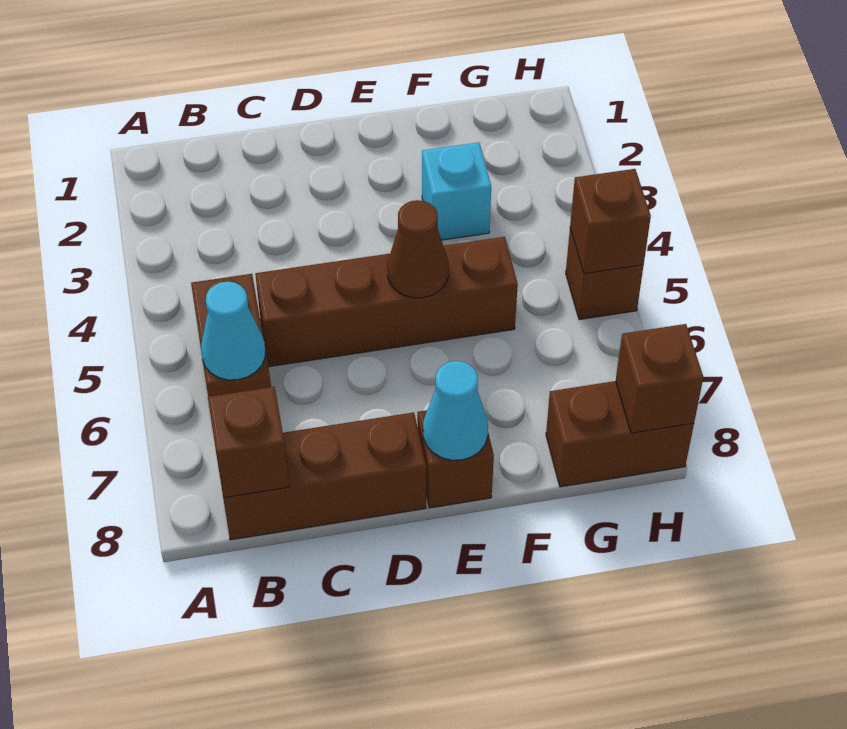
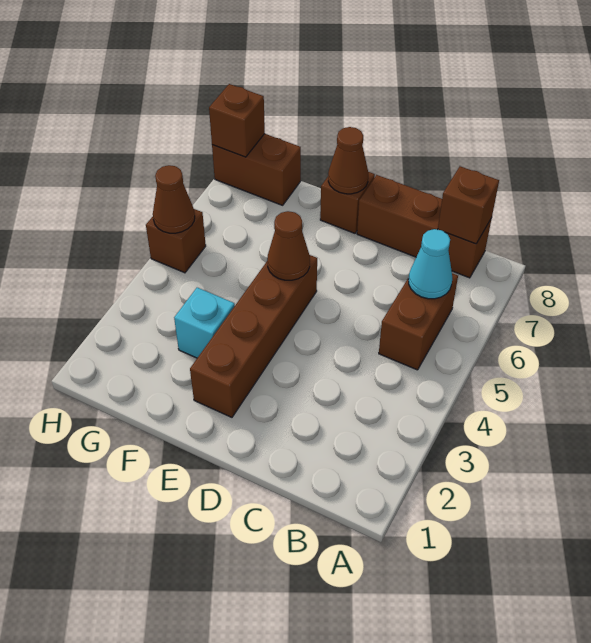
brown 1x4 brick [255,237,518,367] -> brown 1x4 brick turned to [190,255,317,417]
cyan 1x1 cone [423,361,488,460] -> brown 1x1 cone [328,127,368,194]
brown 1x1 brick [570,169,651,274] -> brown 1x1 cone [153,165,195,233]

